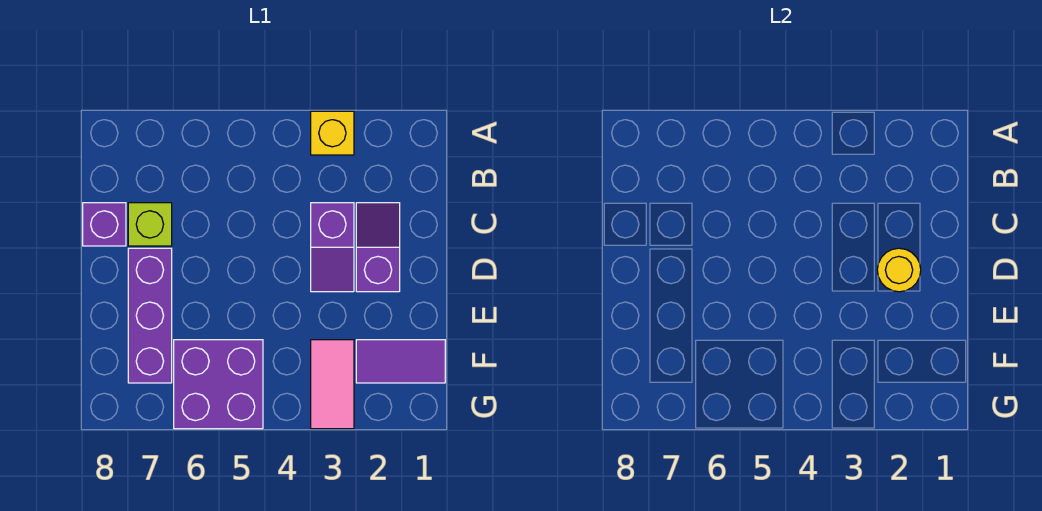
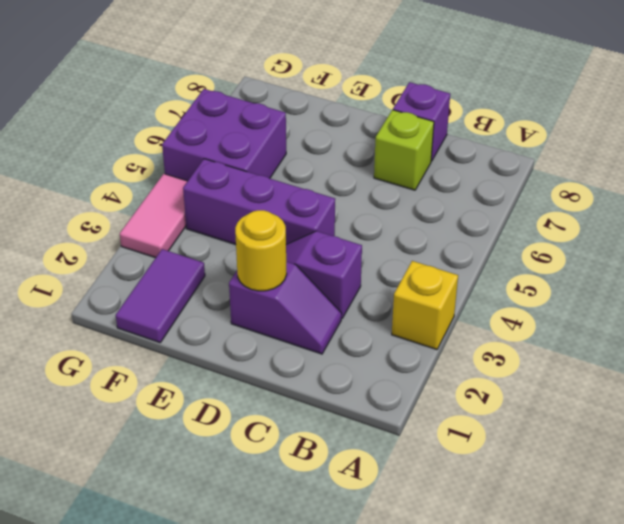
purple 1x3 brick [128,248,172,383] -> purple 1x3 brick moved to [183,159,335,245]
pink 1x2 tile [311,340,354,429] -> pink 1x2 tile turned to [120,174,187,258]

